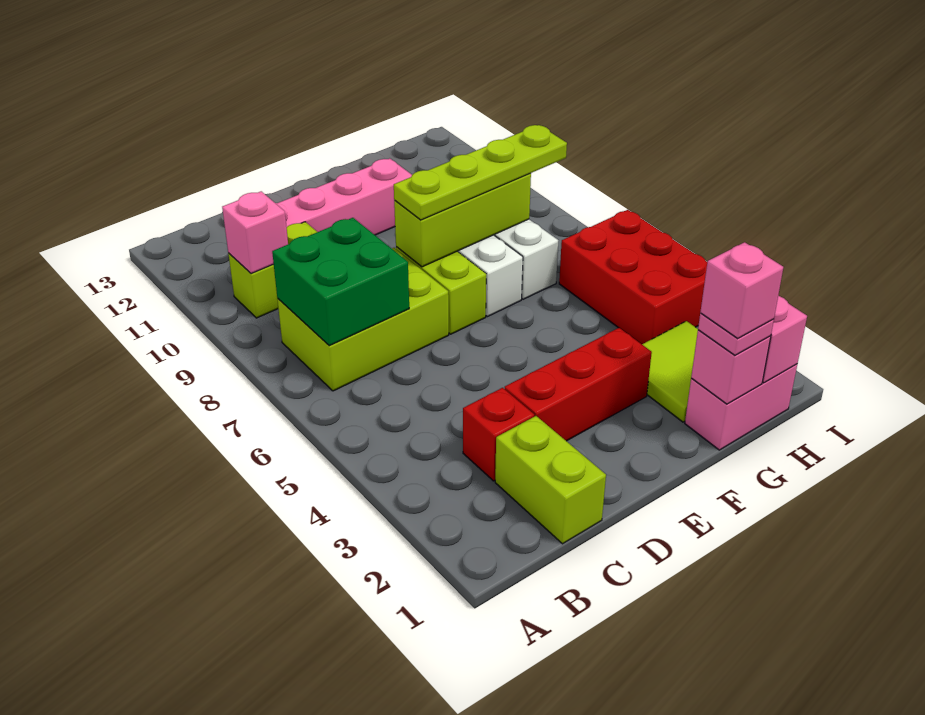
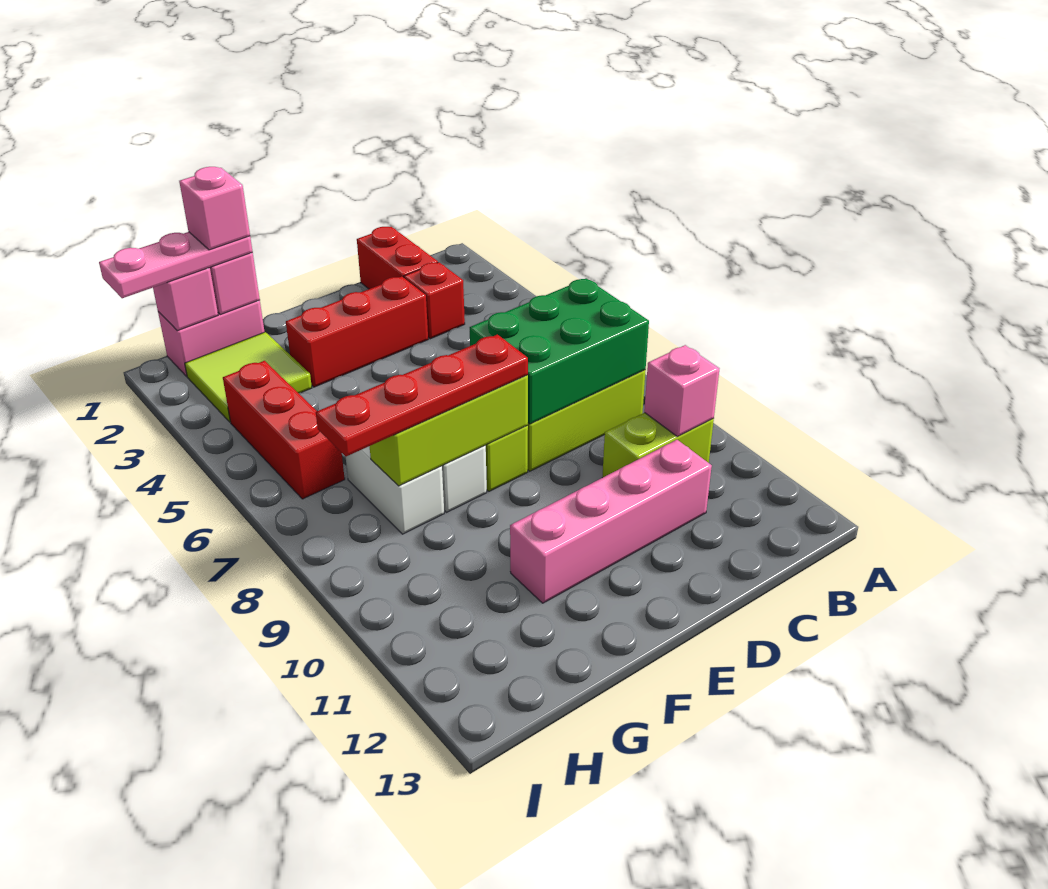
green 2x2 brick [272,218,409,346] -> green 2x3 brick [470,278,649,424]
lime 1x2 brick [495,416,606,544] -> red 1x2 brick [357,227,438,289]
lime 1x4 plate [394,125,567,220] -> red 1x4 plate [316,334,528,456]
pink 1x1 plate [698,313,774,355] -> pink 1x3 plate [99,232,253,298]
red 2x3 brick [559,210,707,344] -> red 1x3 brick [223,361,345,499]

